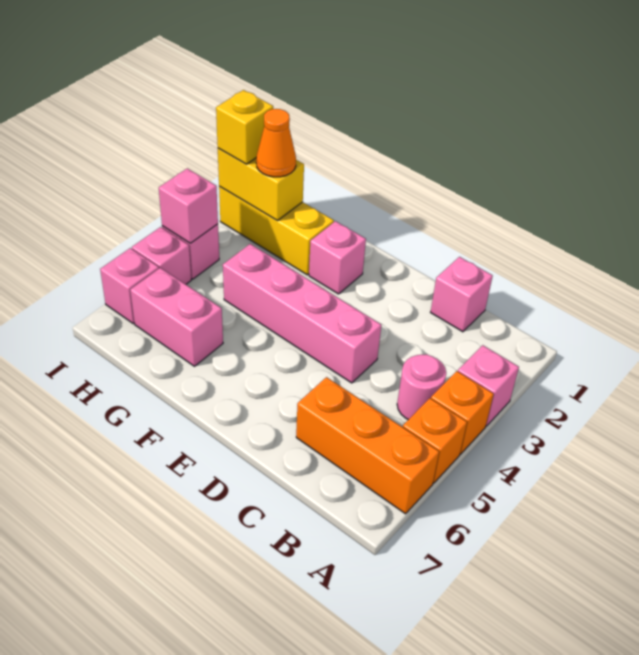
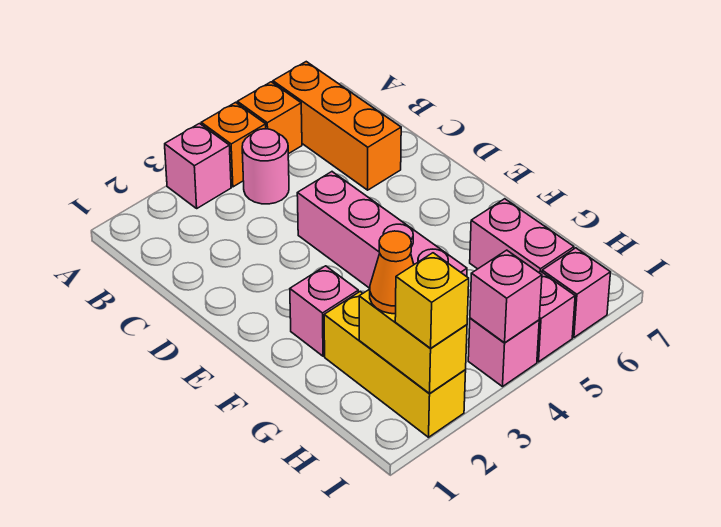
pink 1x1 brick [431,257,493,332] -> none

